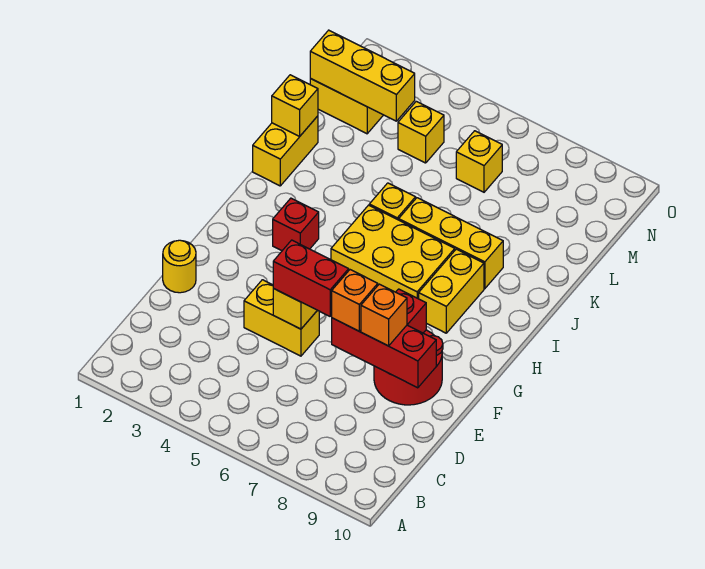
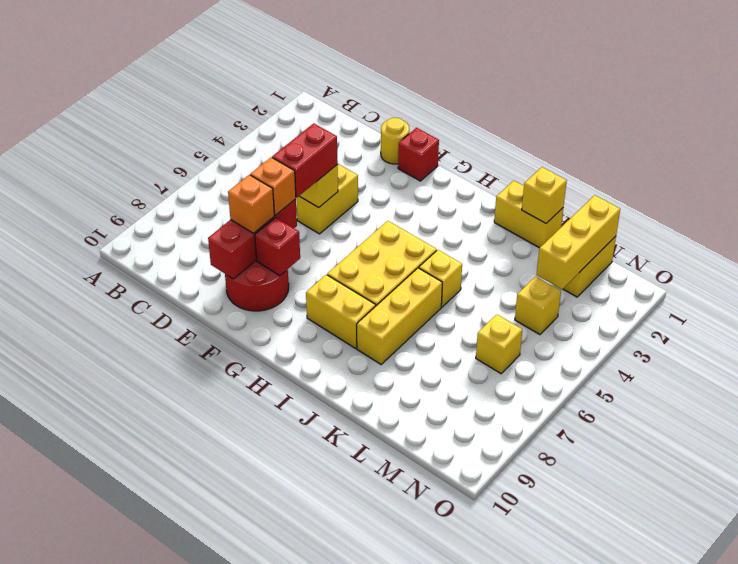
red 1x1 brick [273,198,319,251] -> red 1x1 brick moved to [398,128,439,181]

